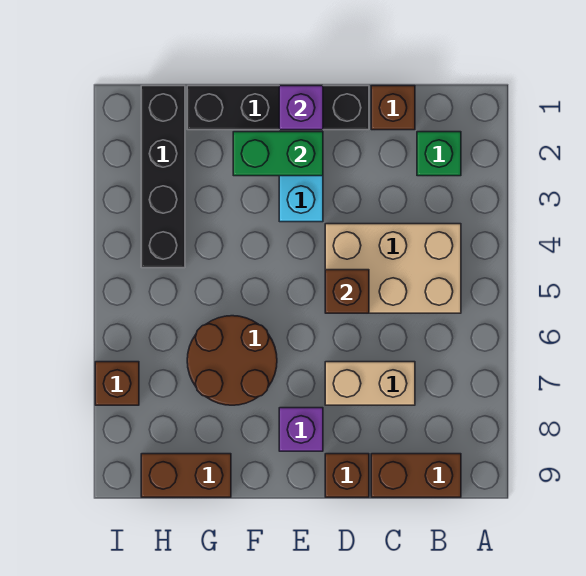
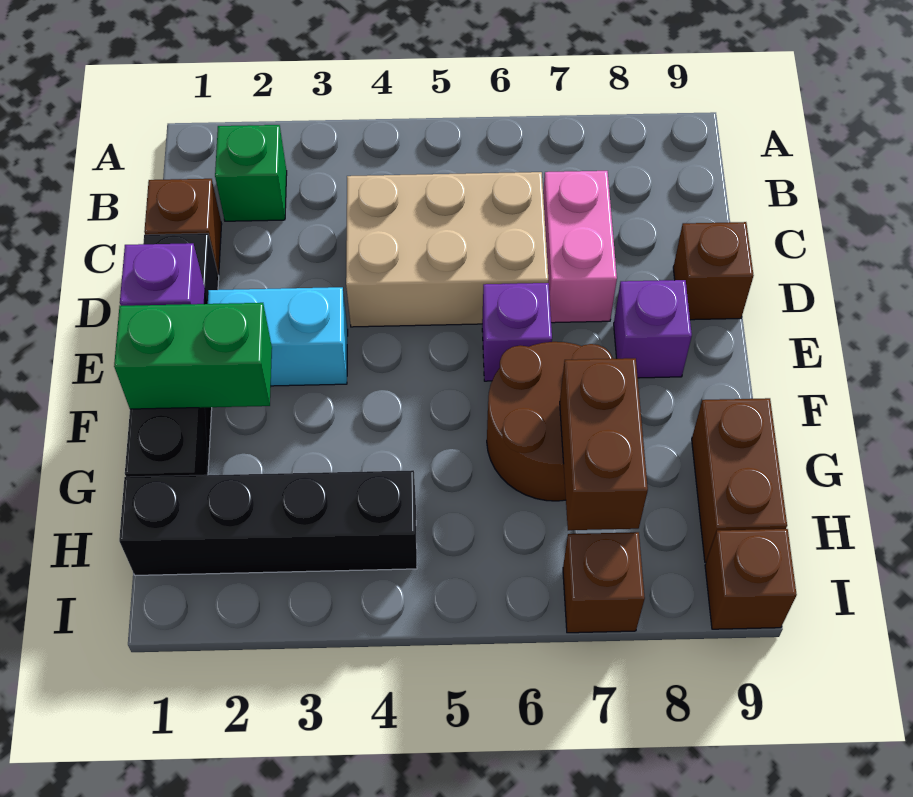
tan 2x3 brick [325,224,461,313] -> tan 2x3 brick turned to [346,172,548,327]
brown 1x2 brick [371,454,461,497] -> brown 1x2 brick moved to [560,358,648,530]
tan 1x2 brick [325,362,415,405] -> pink 1x2 brick [543,171,617,323]
brown 1x1 brick [325,270,369,313] -> brown 1x1 brick moved to [705,529,797,629]
green 1x2 brick [233,132,323,176] -> green 1x2 brick turned to [114,303,272,409]
none -> purple 1x1 brick [482,283,552,381]

